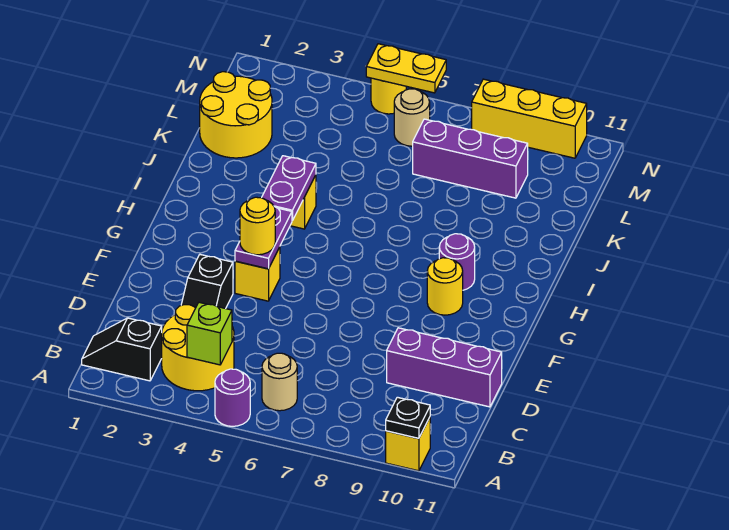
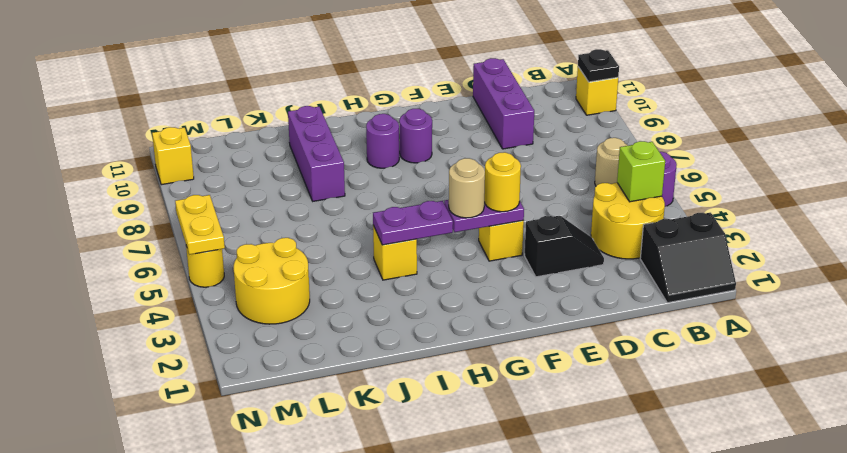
black 1x2 slope [82,318,162,381] -> black 2x2 slope [640,213,736,303]
yellow 1x1 round brick [427,258,463,315] -> purple 1x1 round brick [399,109,432,163]
yellow 2x2 round brick [200,72,272,158] -> yellow 2x2 round brick moved to [234,238,310,324]
purple 1x3 brick [413,119,528,198] -> purple 1x3 brick moved to [288,106,345,201]
tan 1x1 round brick [394,89,430,146] -> tan 1x1 round brick moved to [449,158,485,218]
yellow 1x3 brick [472,79,587,158] -> yellow 1x1 brick [152,127,194,185]

